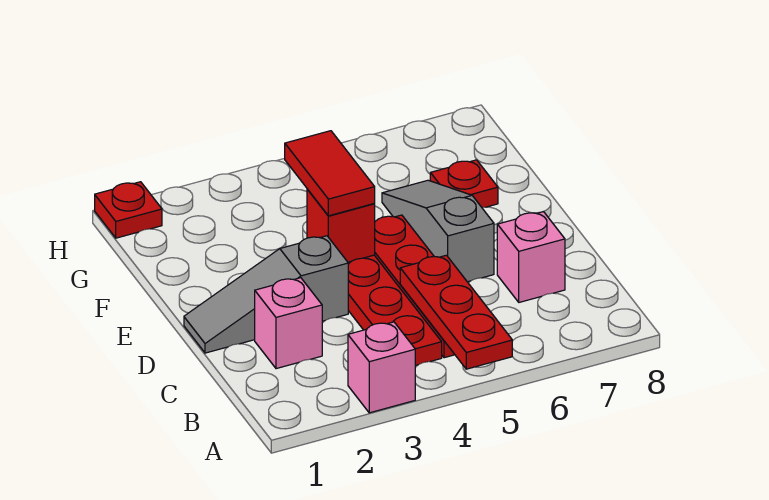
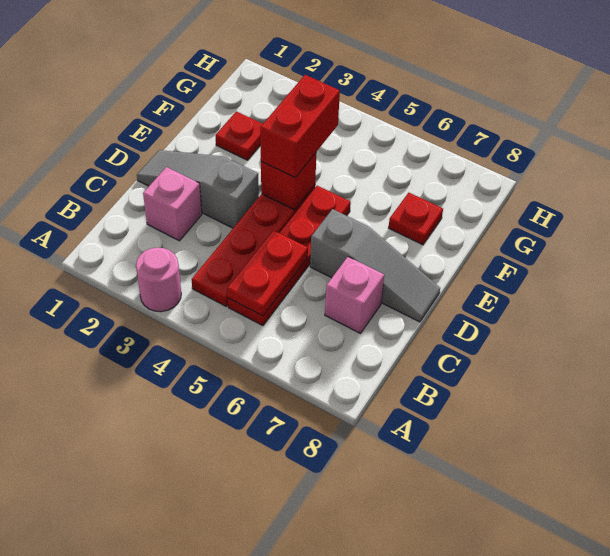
pink 1x1 brick [348,322,415,413] -> pink 1x1 round brick [136,248,181,312]
red 1x3 plate [400,255,512,369] -> red 1x2 plate [227,230,308,316]
grey 1x3 slope [382,180,494,282] -> grey 1x3 slope turned to [310,209,440,322]
red 1x2 tile [285,131,375,216] -> red 1x2 brick [260,75,340,178]
red 1x1 plate [95,182,162,238] -> red 1x1 plate moved to [215,111,262,160]

